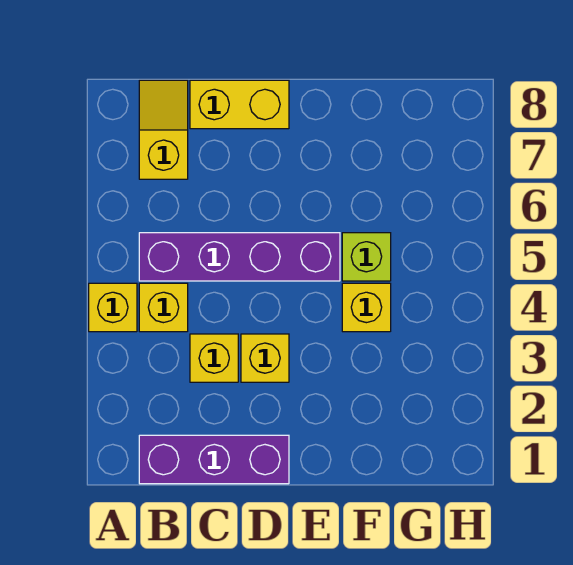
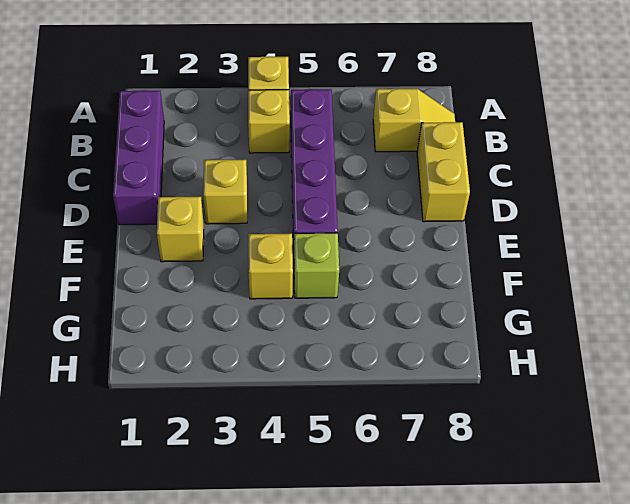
yellow 1x1 brick [190,334,238,382] -> yellow 1x1 brick moved to [157,197,204,262]

